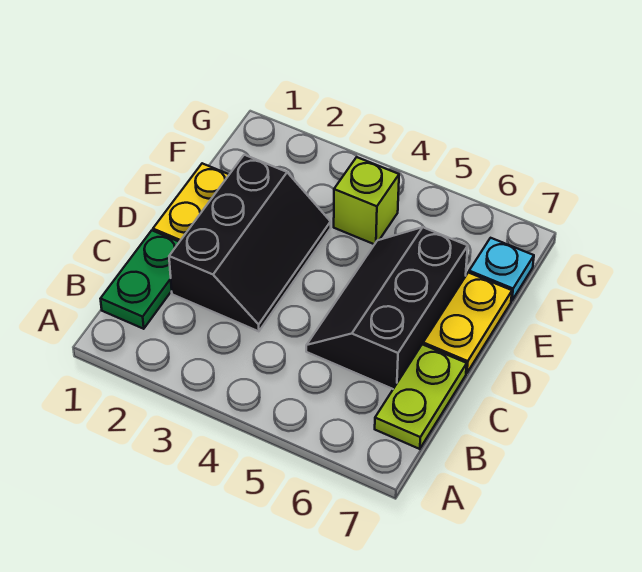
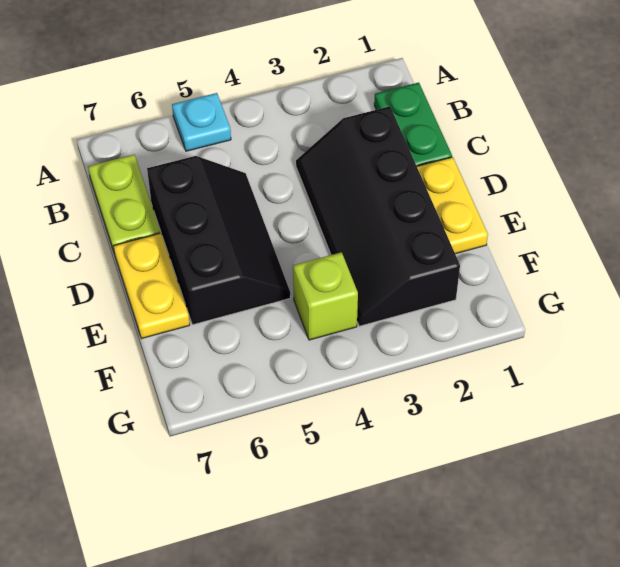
black 2x3 slope [169,155,331,331] -> black 2x4 slope [296,106,460,326]
cyan 1x1 plate [469,238,534,301] -> cyan 1x1 plate moved to [172,93,231,151]

